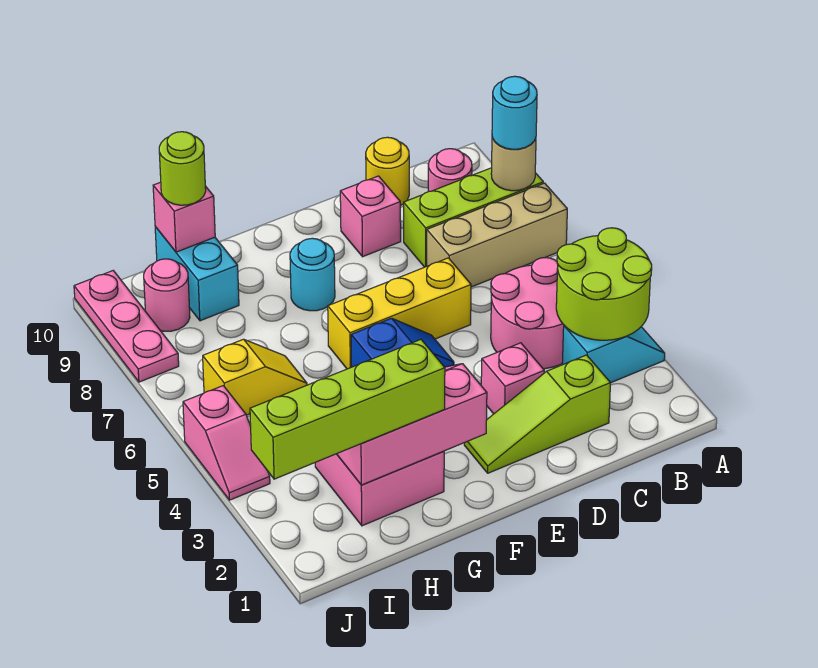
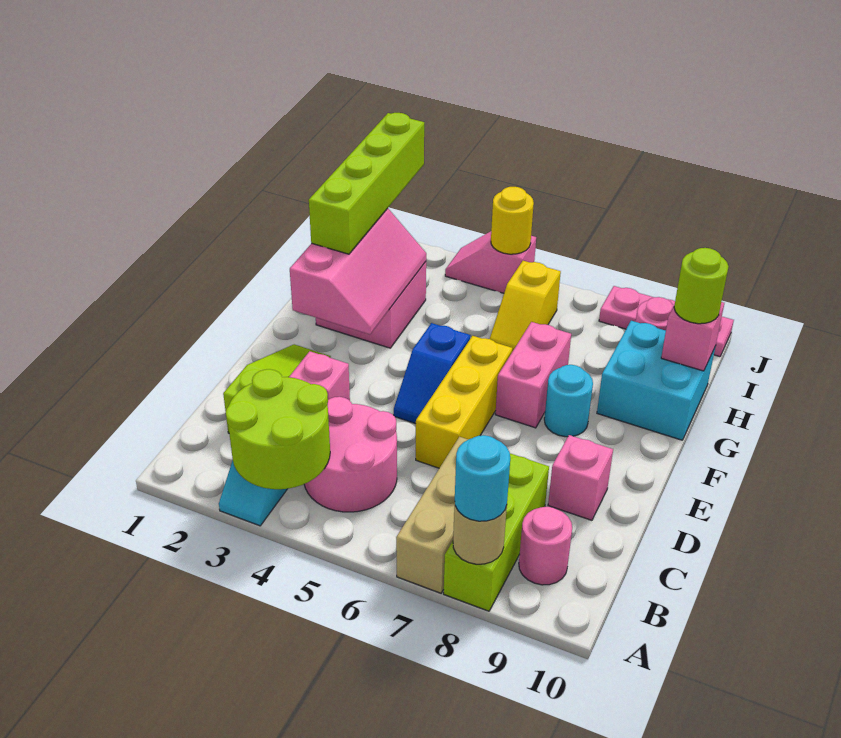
yellow 1x1 round brick [366,137,409,206] -> yellow 1x1 round brick moved to [491,187,534,254]
none -> pink 1x2 brick [495,322,571,428]
cyan 1x2 brick [155,227,239,321] -> cyan 2x2 brick [597,321,716,440]

